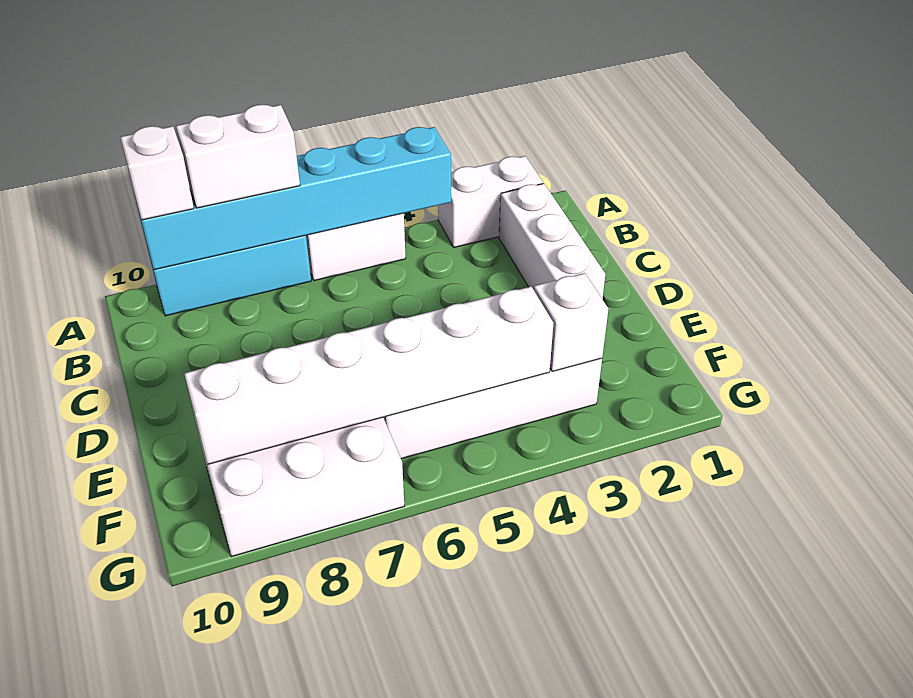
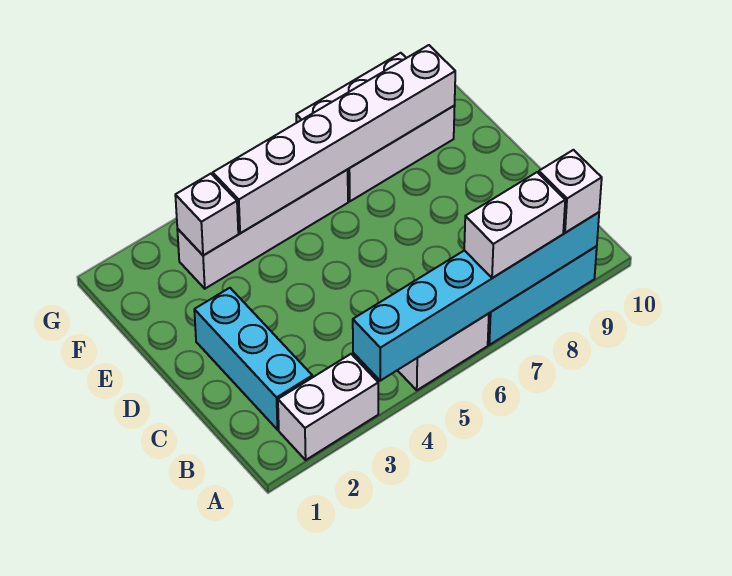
white 1x3 brick [499,183,605,299] -> cyan 1x3 brick [194,288,312,430]

